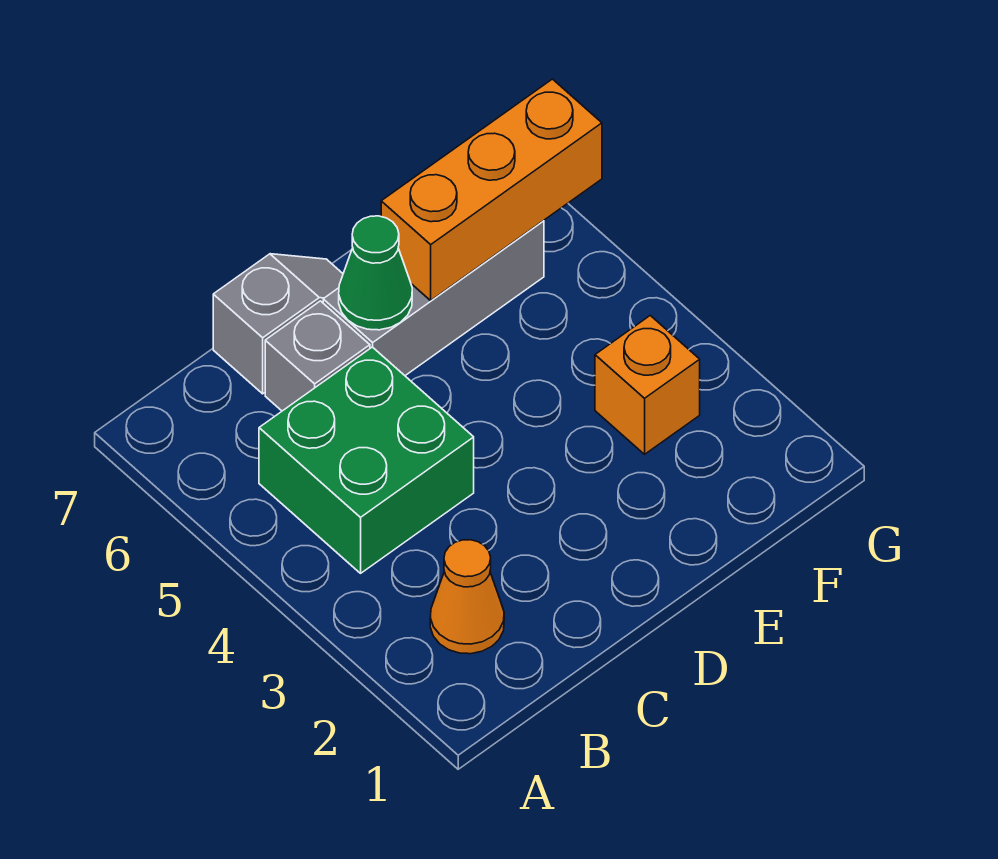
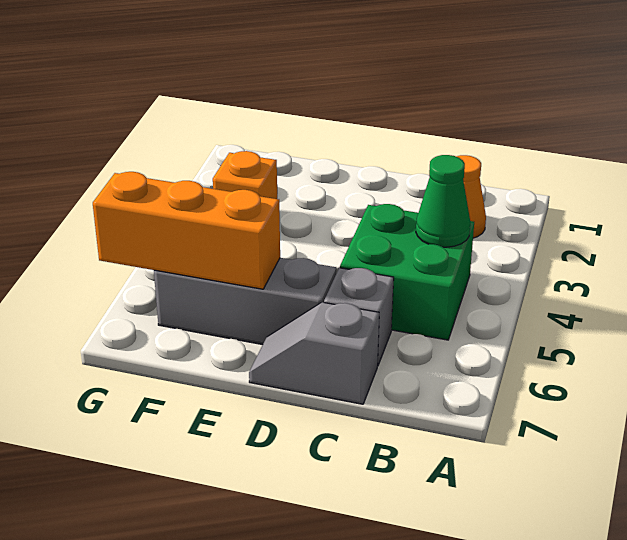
green 1x1 cone [339,216,412,330] -> green 1x1 cone moved to [416,155,470,247]

